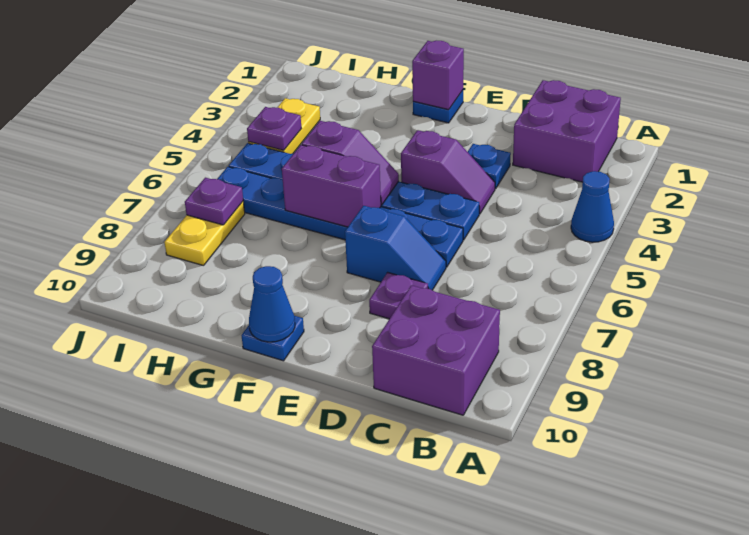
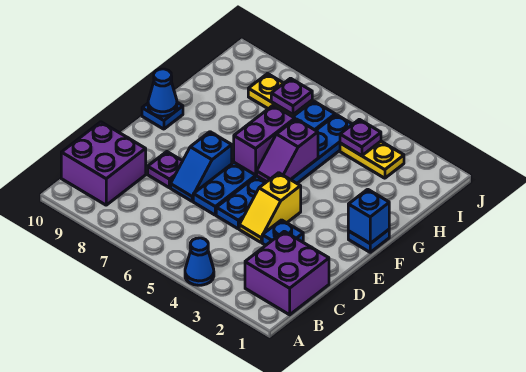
purple 1x2 slope [401,130,495,214] -> yellow 1x2 slope [239,173,301,242]
purple 1x1 brick [412,41,464,110] -> blue 1x1 brick [348,189,389,243]

